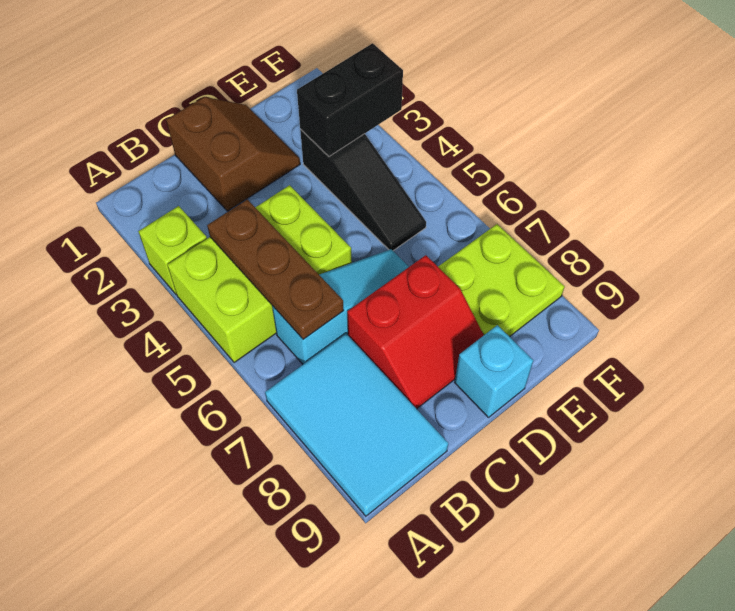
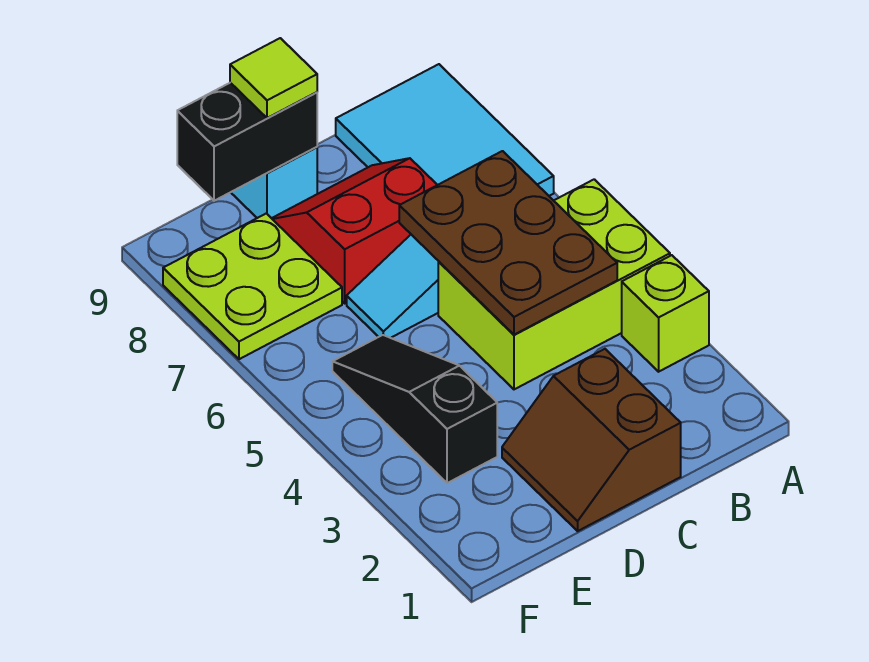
brown 1x3 plate [207,199,344,339] -> brown 2x3 plate [399,151,617,335]
none -> lime 1x1 tile [230,38,317,118]
black 1x2 brick [297,43,403,156] -> black 1x2 brick moved to [177,83,317,201]

